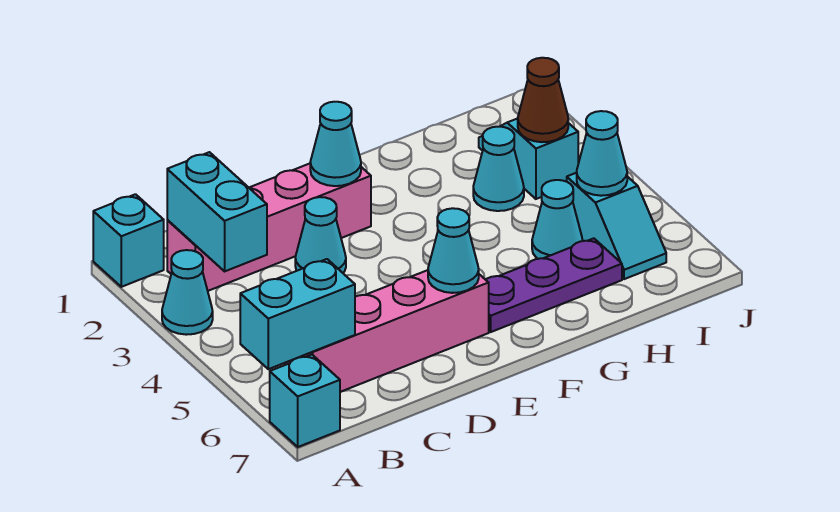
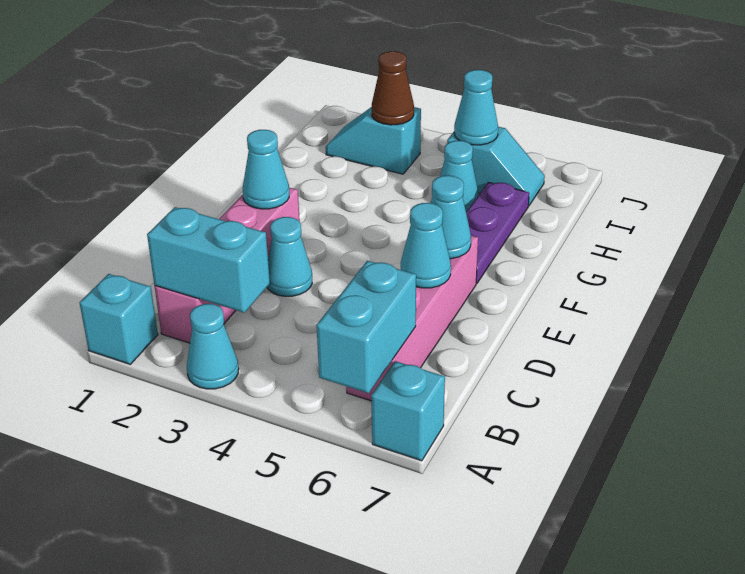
cyan 1x1 cone [473,127,524,211] -> cyan 1x1 cone moved to [401,203,451,288]

